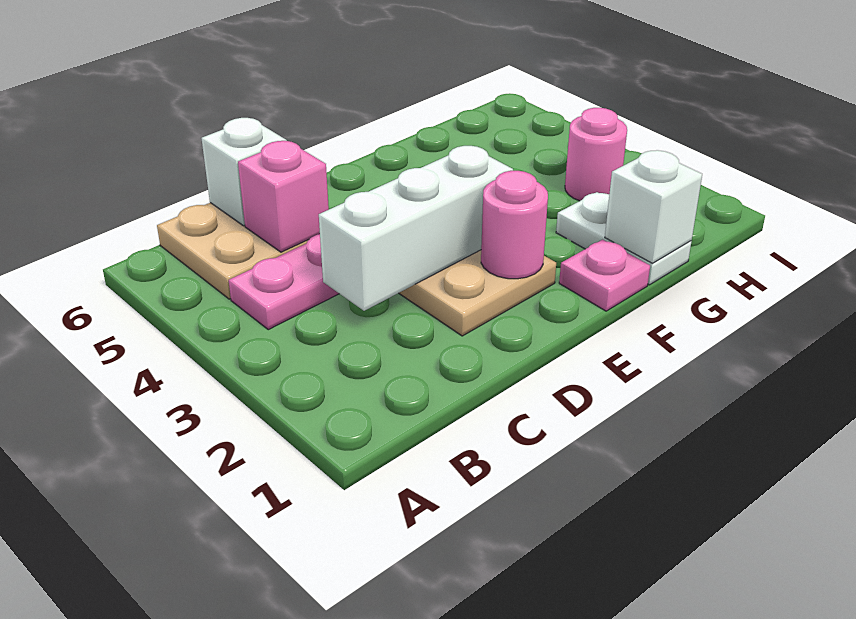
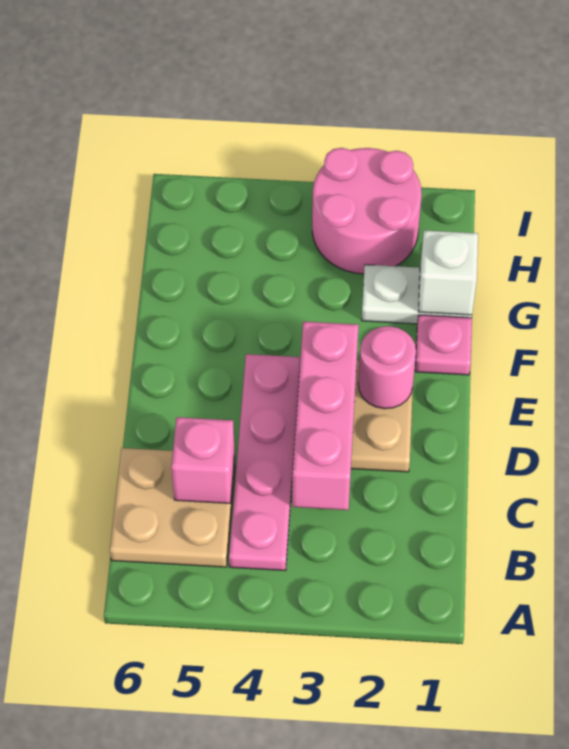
white 1x3 brick [319,146,513,311] -> pink 1x3 brick [292,322,359,510]
white 1x1 brick [201,118,287,226] -> none
pink 1x1 round brick [565,108,627,201] -> pink 2x2 round brick [312,148,422,274]

